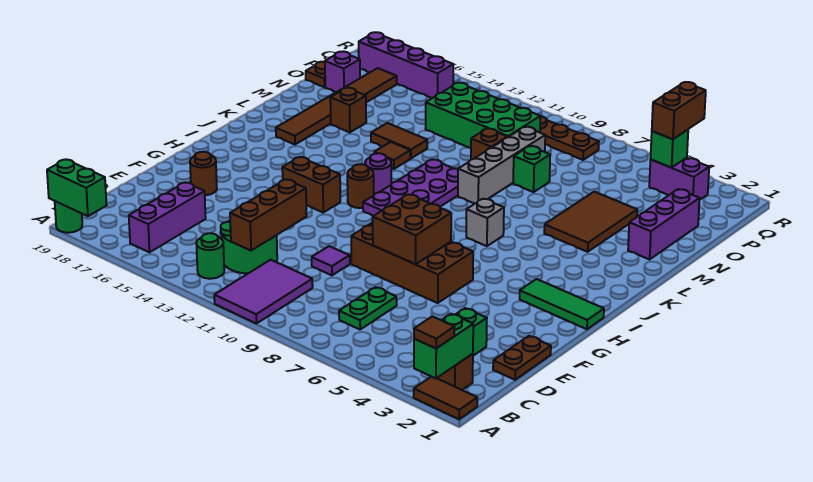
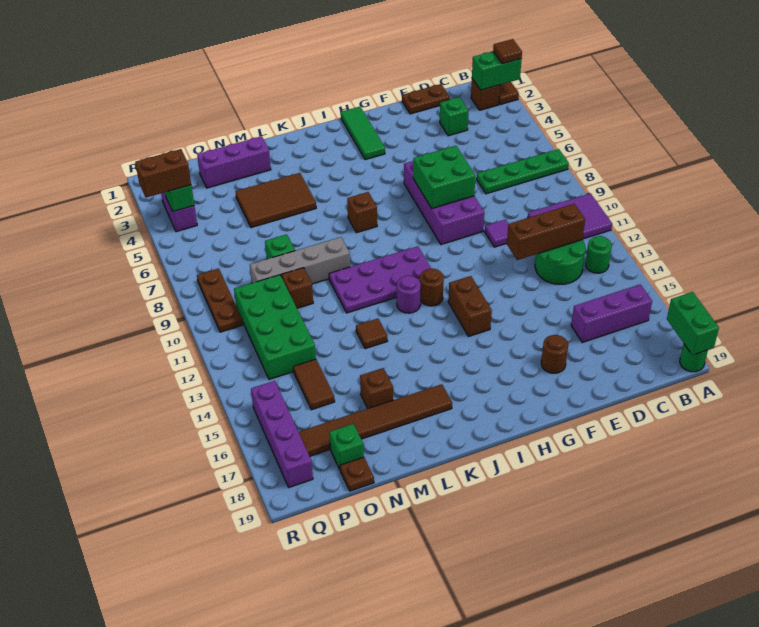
green 1x2 plate [339,287,397,329] -> green 1x4 plate [477,149,569,194]
brown 2x4 brick [351,223,473,303] -> purple 2x4 brick [404,161,484,244]
brown 2x2 brick [373,194,451,264] -> green 2x2 brick [413,146,476,208]
grey 1x1 brick [466,199,504,246] -> brown 1x1 brick [347,192,377,233]
brown 1x2 tile [371,123,427,158] -> brown 1x2 tile moved to [293,359,335,410]
purple 1x1 brick [325,51,360,92] -> green 1x1 brick [329,424,364,469]

